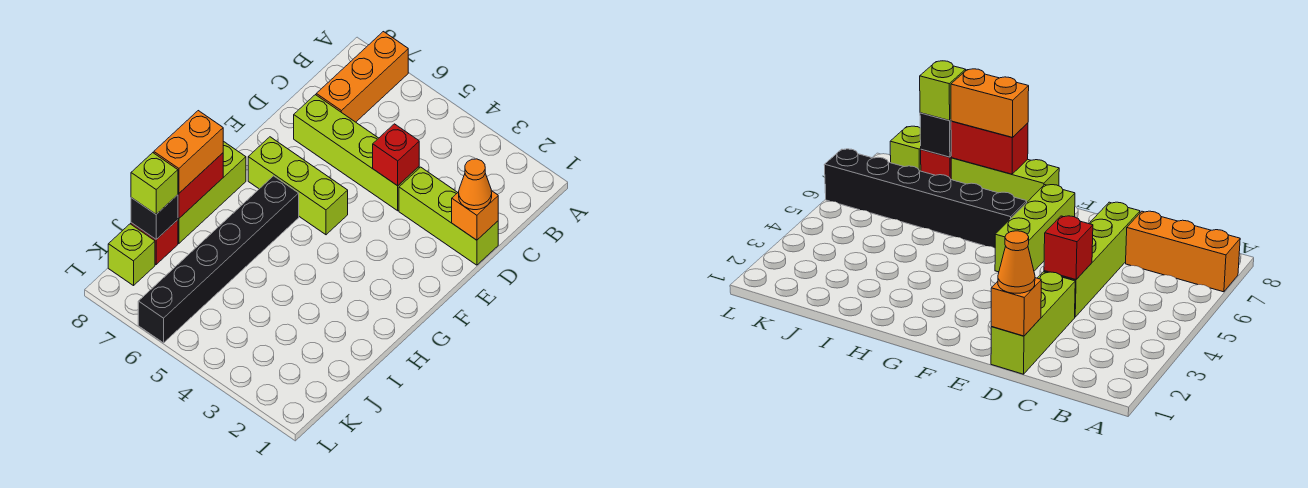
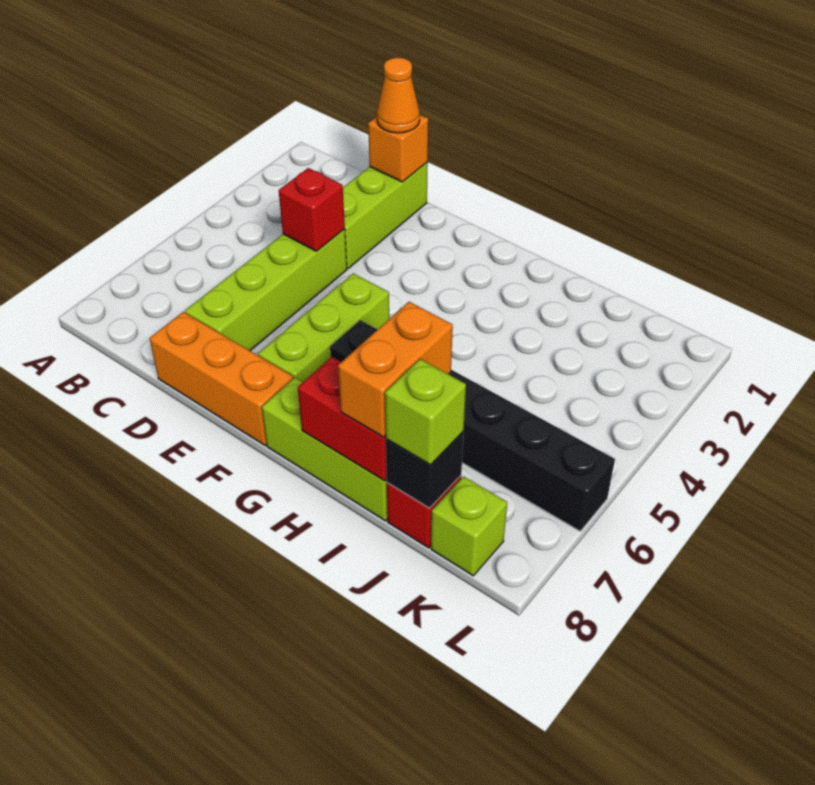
orange 1x3 brick [316,32,408,122] -> orange 1x3 brick moved to [150,312,293,445]
orange 1x2 brick [154,111,223,193] -> orange 1x2 brick turned to [338,302,453,437]

